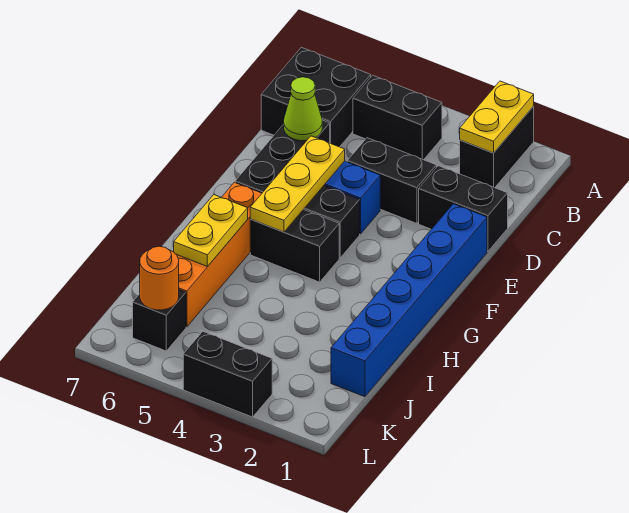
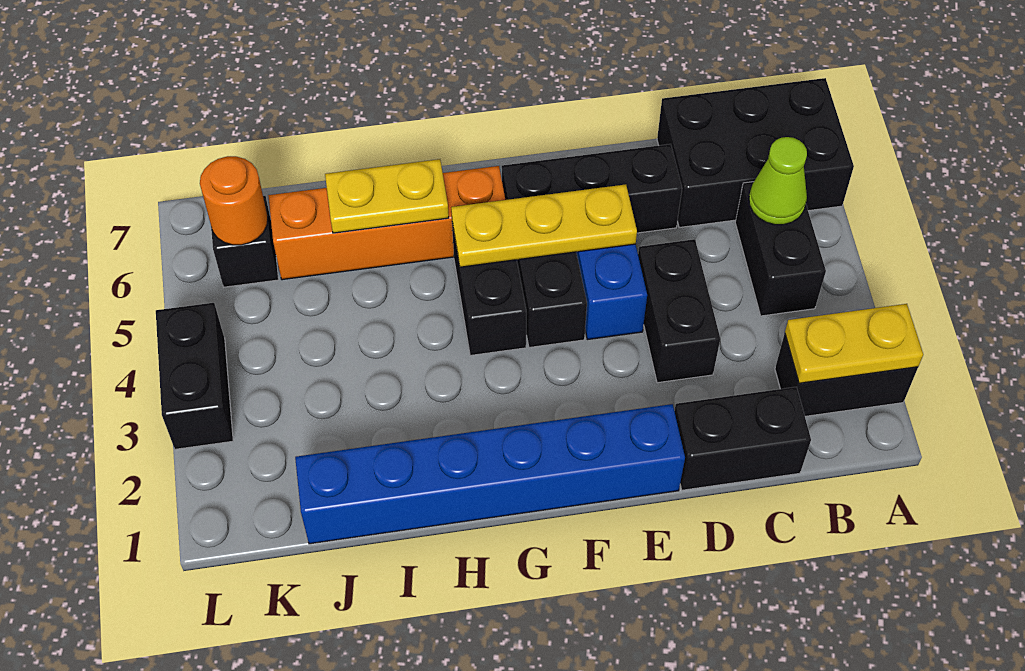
black 2x2 brick [261,47,371,147] -> black 2x3 brick [657,78,854,228]
black 1x2 brick [419,166,508,251] -> black 1x2 brick turned to [674,387,811,490]
lime 1x1 cone [284,77,322,141] -> lime 1x1 cone moved to [749,137,807,225]

